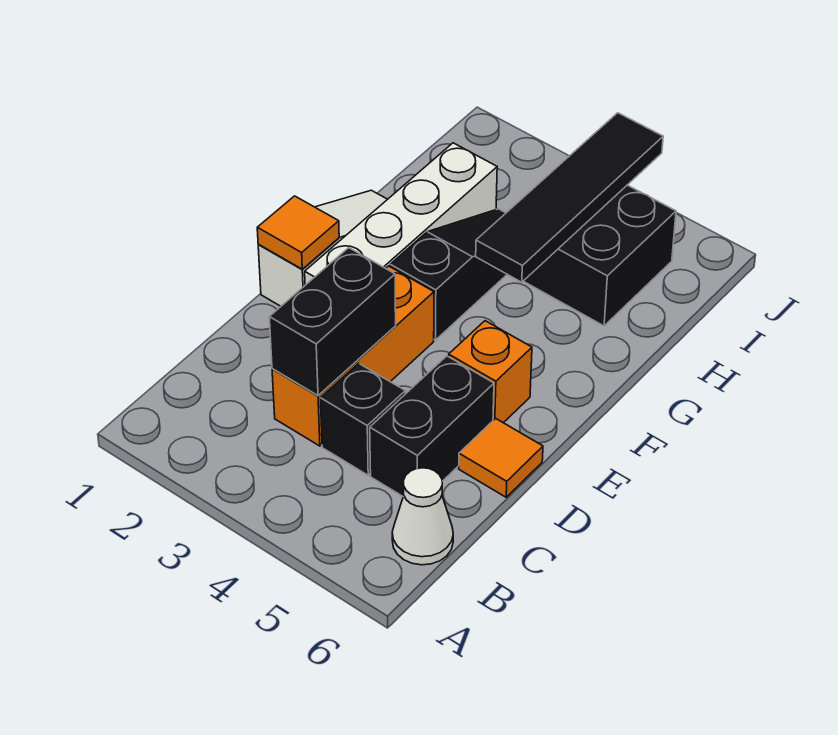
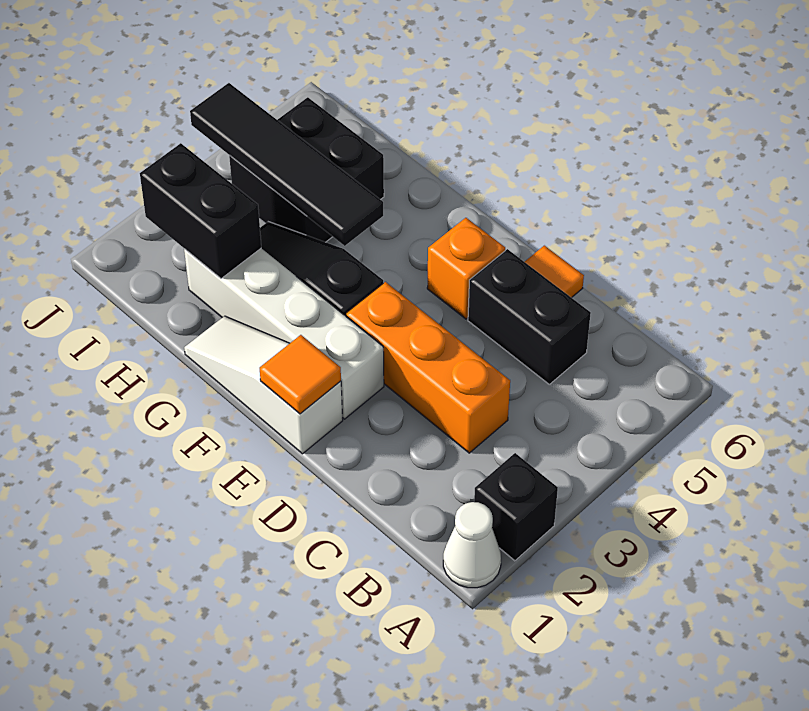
white 1x1 cone [392,468,453,565] -> white 1x1 cone moved to [443,502,501,588]
black 1x2 brick [269,248,396,396] -> black 1x2 brick moved to [140,143,261,279]
black 1x1 brick [321,363,405,475] -> black 1x1 brick moved to [474,453,558,561]

